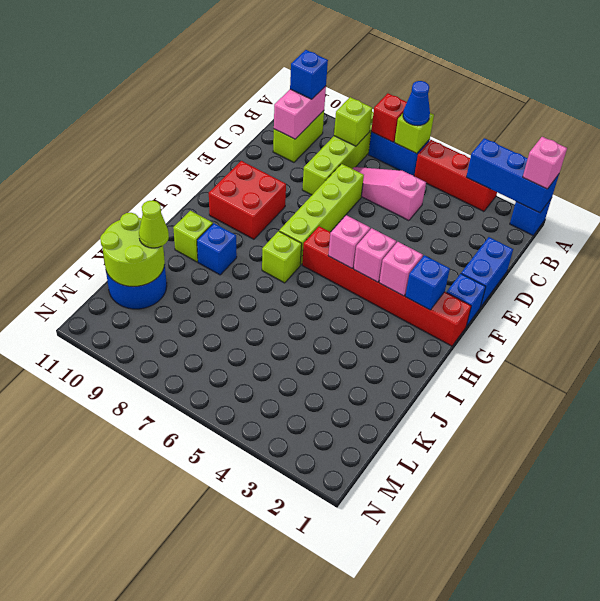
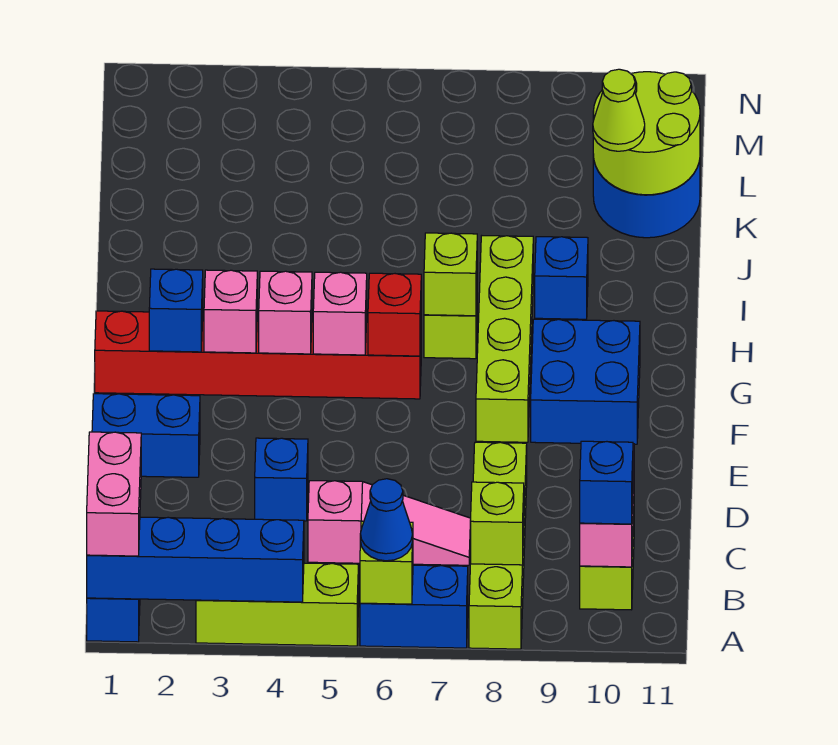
blue 1x3 brick [466,138,559,213] -> blue 1x4 brick [87,517,304,602]
pink 1x1 brick [523,137,567,189] -> pink 1x2 brick [87,432,141,556]
red 1x3 brick [414,140,497,211] -> lime 1x3 brick [196,563,359,646]
red 1x1 brick [371,93,407,142] -> red 1x1 brick moved to [368,273,421,356]
blue 1x2 brick [461,237,513,307] -> blue 1x2 brick turned to [92,394,200,477]
lime 1x4 brick [279,164,364,265] -> lime 1x4 brick moved to [476,236,533,442]
blue 1x1 brick [447,274,486,326] -> blue 1x1 brick moved to [255,438,308,521]
red 2x2 brick [209,161,286,239] -> blue 2x2 brick [531,319,640,444]
lime 1x1 brick [173,211,213,262] -> lime 1x1 brick moved to [424,233,477,316]

